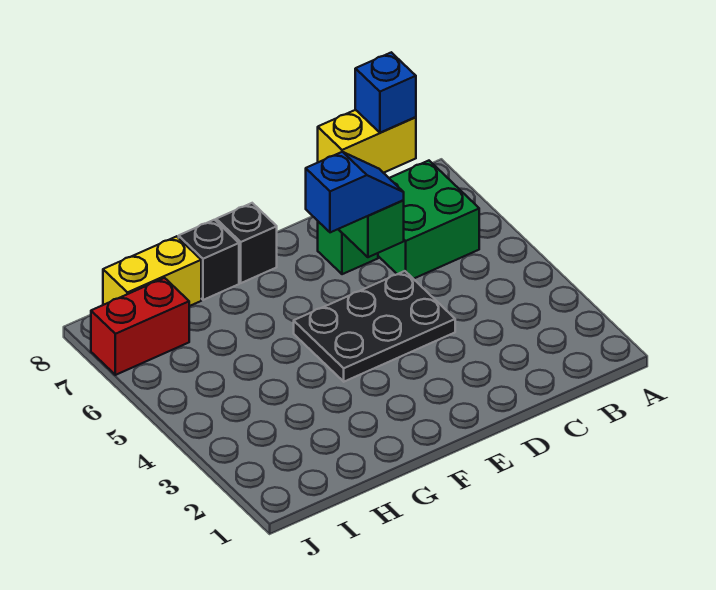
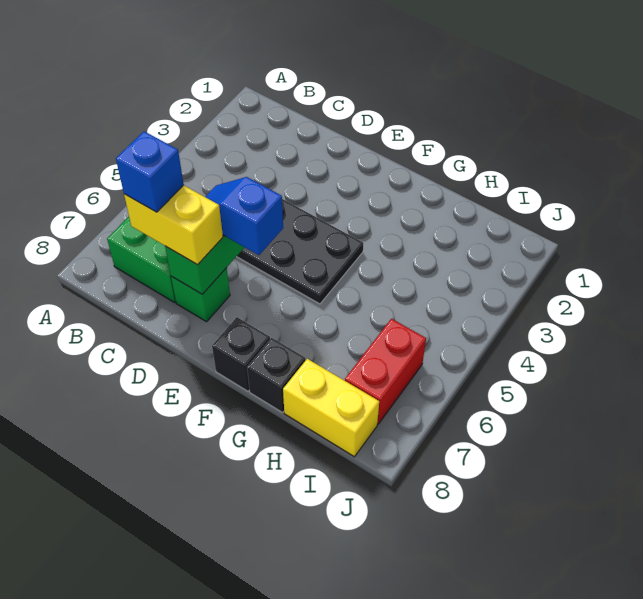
red 1x2 brick [91,278,189,375] -> red 1x2 brick turned to [345,319,426,424]

